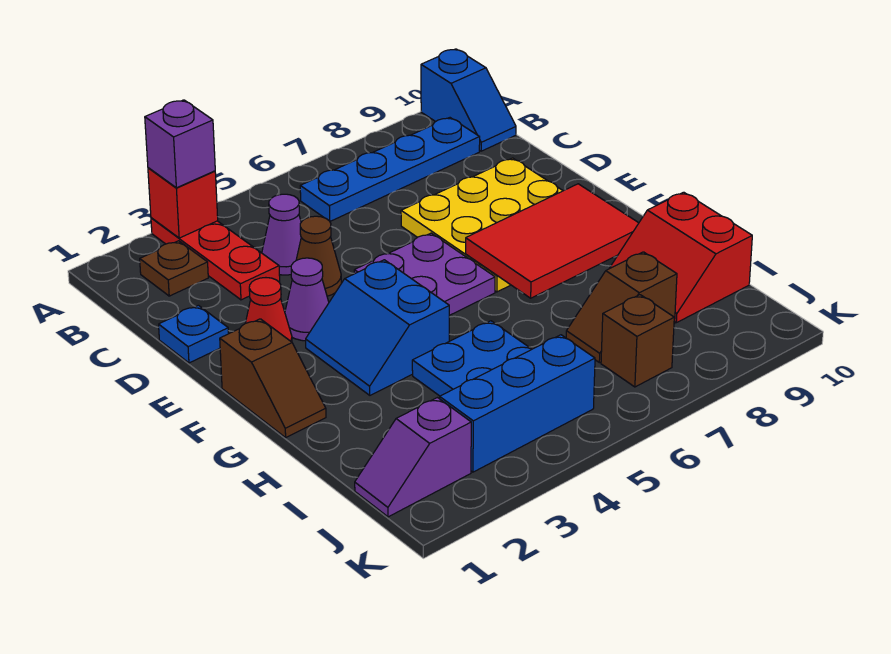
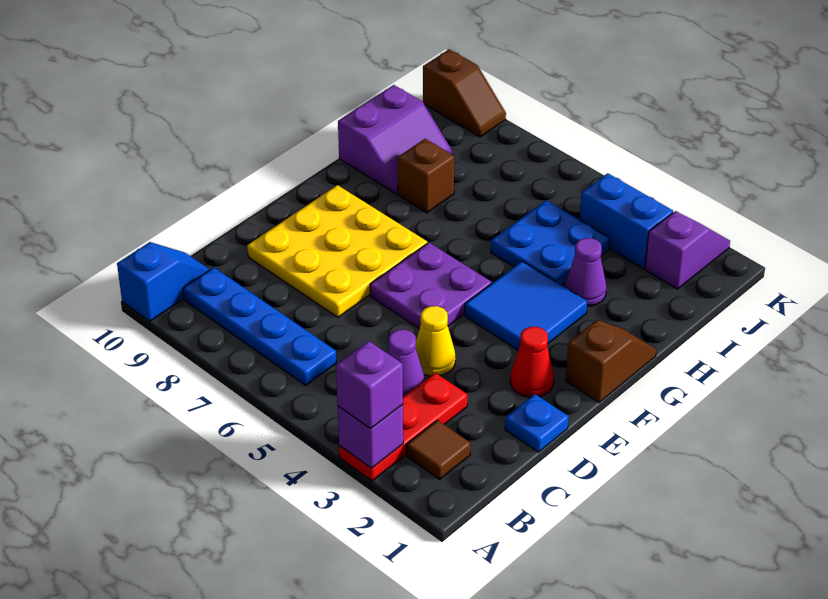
red 1x1 brick [148,168,218,238] -> purple 1x1 brick [338,405,403,468]
brown 1x1 plate [140,241,208,296] -> brown 1x1 tile [406,420,471,479]
brown 1x1 cone [296,216,341,296] -> yellow 1x1 cone [416,306,455,376]
purple 1x1 cone [285,258,329,341] -> purple 1x1 cone moved to [565,238,607,306]
blue 2x2 slope [306,260,449,395] -> blue 2x2 tile [465,261,587,350]
red 2x3 tile [466,184,639,298] -> none
red 2x2 slope [609,192,752,323] -> purple 2x2 slope [338,85,452,194]
brown 1x2 slope [566,252,677,363] -> brown 1x2 slope moved to [423,50,506,137]
purple 1x2 slope [355,398,471,517] -> purple 1x2 slope turned to [645,211,730,289]
blue 1x3 brick [440,335,595,472] -> blue 1x2 brick [580,173,673,269]
brown 1x1 brick [601,295,674,387] -> brown 1x1 brick moved to [398,139,454,213]

